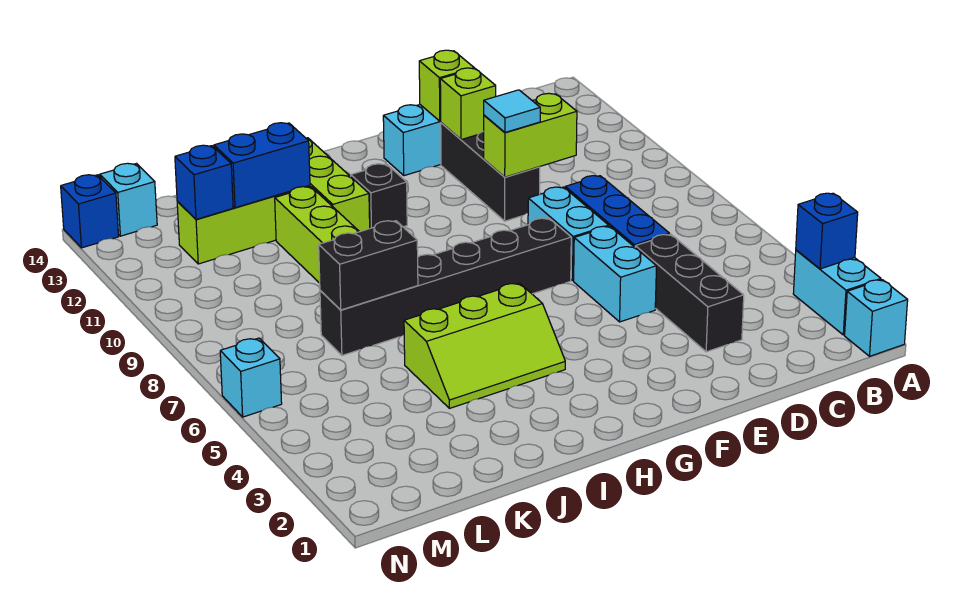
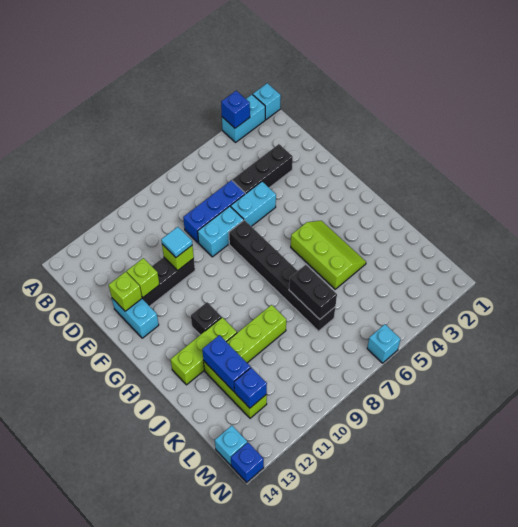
lime 1x2 brick [484,93,577,177] -> lime 1x1 brick [162,244,194,271]

